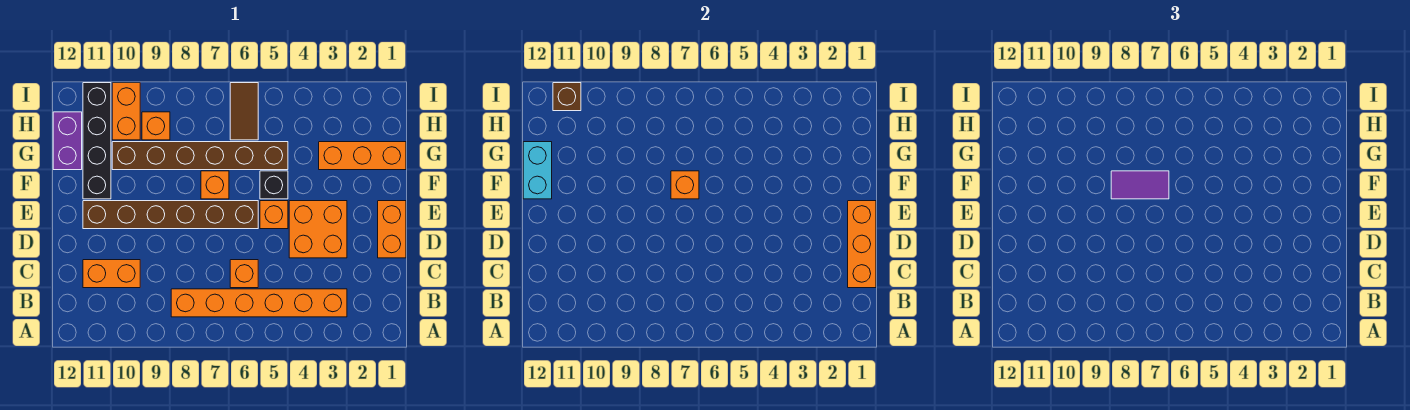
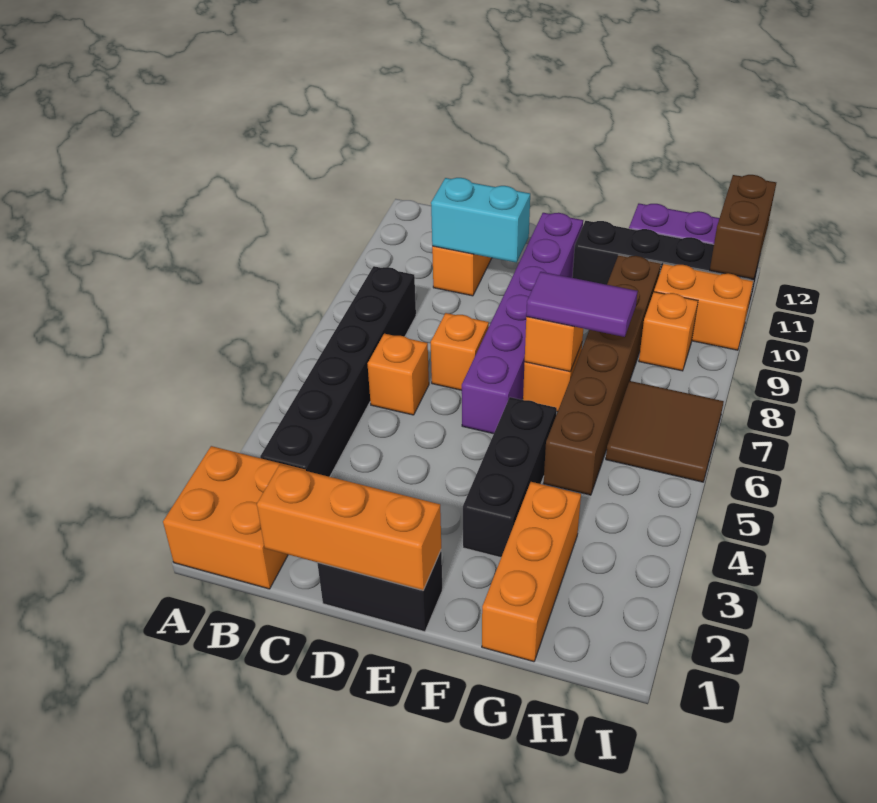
orange 1x6 brick [171,289,347,317] -> black 1x6 brick [260,266,416,477]
orange 1x2 brick [378,201,406,258] -> black 1x2 brick [317,551,442,632]
orange 2x2 brick [289,201,347,258] -> orange 2x2 brick moved to [163,446,306,589]
orange 1x1 brick [260,201,288,229] -> orange 1x1 brick moved to [431,313,489,390]
brown 1x6 brick [83,201,258,229] -> purple 1x6 brick [462,213,583,434]
black 1x1 brick [260,171,288,199] -> black 1x3 brick [463,397,557,557]
purple 1x2 tile [1111,171,1169,199] -> purple 1x2 tile turned to [526,272,638,337]
cyan 1x2 brick [523,142,552,199] -> cyan 1x2 brick moved to [431,178,530,263]
brown 1x2 tile [230,83,258,140] -> brown 2x2 tile [606,381,724,482]
brown 1x1 brick [553,83,581,111] -> brown 1x2 brick [710,175,776,279]

